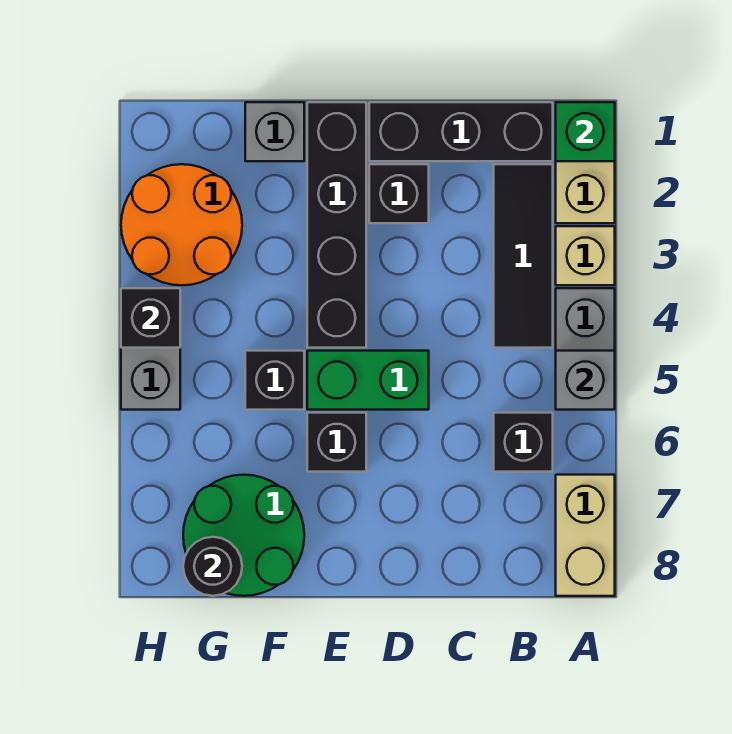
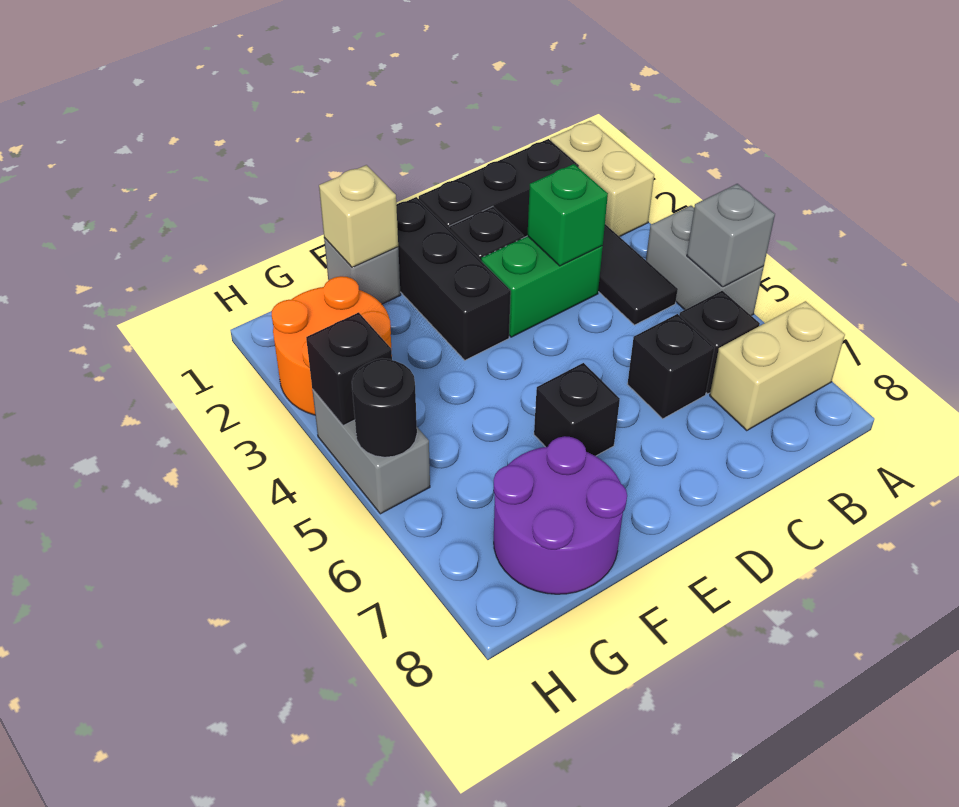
green 1x1 brick [556,102,615,161] -> green 1x1 brick moved to [527,164,608,266]
tan 1x1 brick [556,226,615,285] -> tan 1x1 brick moved to [319,165,398,267]
tan 1x2 brick [556,475,615,596] -> tan 1x2 brick turned to [710,301,845,431]
green 1x2 brick [307,351,429,410] -> green 1x2 brick moved to [481,236,603,337]
black 1x4 brick [307,102,366,348] -> black 1x3 brick [396,197,511,360]
black 1x1 brick [245,351,304,410] -> black 1x1 brick moved to [627,314,714,419]
green 2x2 round brick [183,475,304,596] -> purple 2x2 round brick [494,436,627,594]
black 1x1 round brick [183,537,242,596] -> black 1x1 round brick moved to [352,358,417,457]

